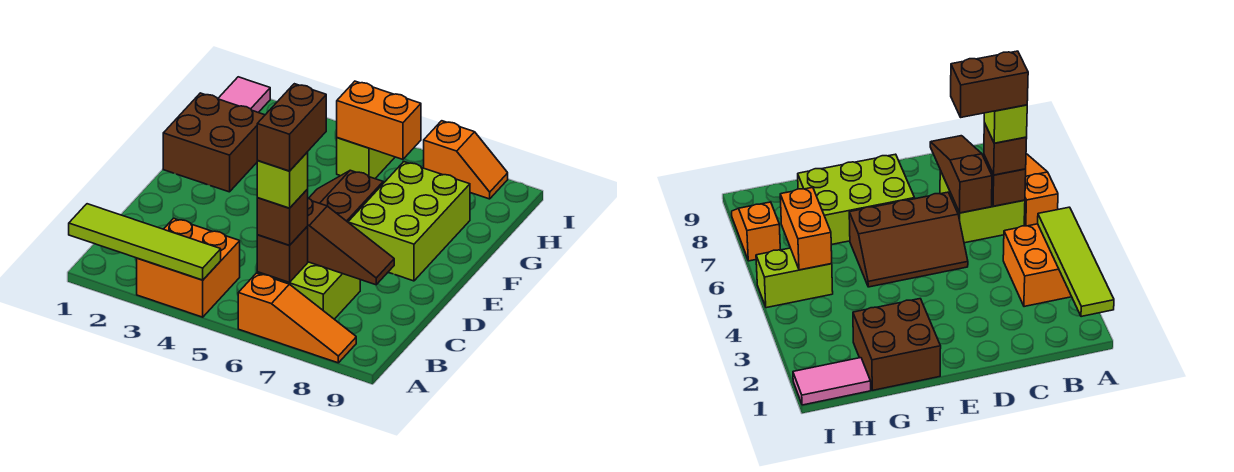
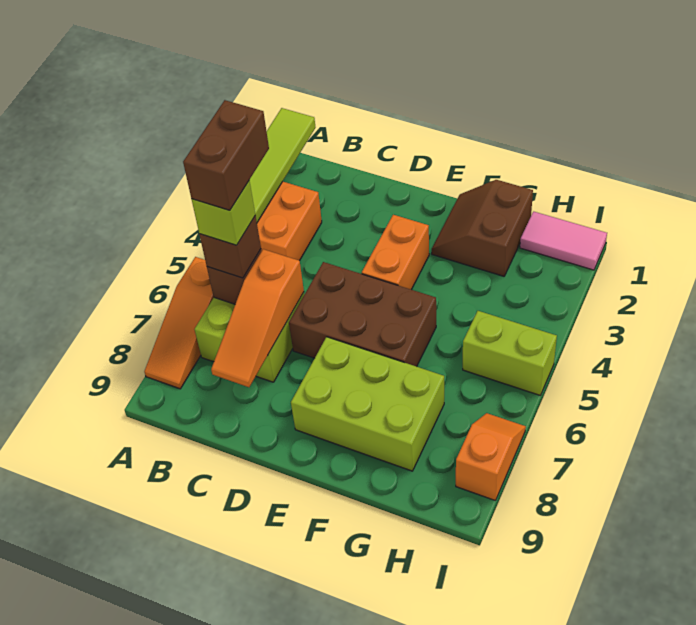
brown 1x2 brick [257,84,326,171] -> brown 1x2 brick turned to [183,100,269,210]
brown 1x3 slope [307,198,394,285] -> orange 1x3 slope [211,249,304,387]
brown 2x3 slope [309,170,383,222] -> brown 2x3 brick [289,262,436,367]
brown 2x2 brick [163,93,265,192] -> brown 2x2 slope [432,180,533,276]
orange 1x2 brick [337,81,421,159] -> orange 1x2 brick moved to [362,215,429,290]
orange 1x2 slope [424,121,508,199] -> orange 1x2 slope turned to [456,413,526,500]

